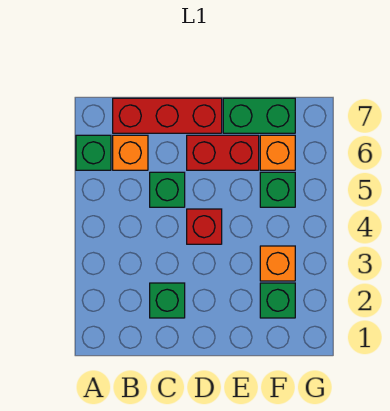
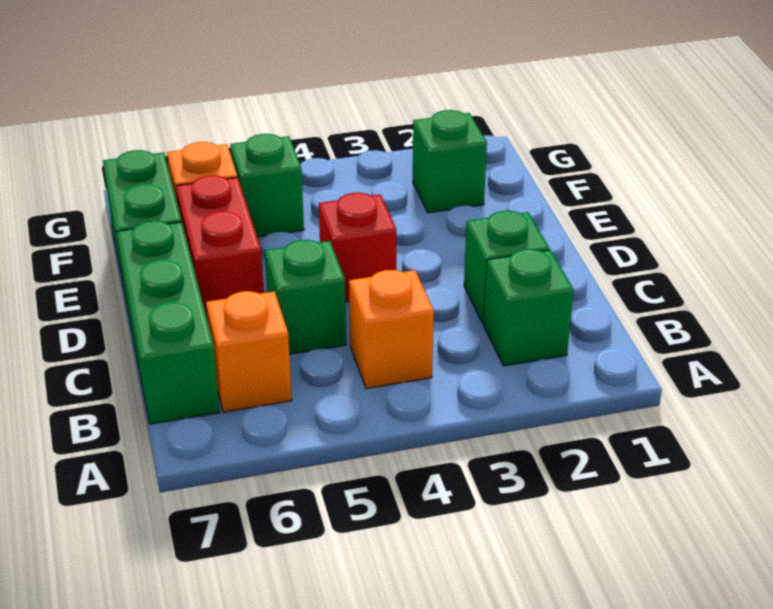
green 1x1 brick [76,135,111,170] -> green 1x1 brick moved to [484,249,573,366]
red 1x3 brick [113,98,222,133] -> green 1x3 brick [117,221,220,424]
orange 1x1 brick [260,246,295,281] -> orange 1x1 brick moved to [349,270,434,389]

